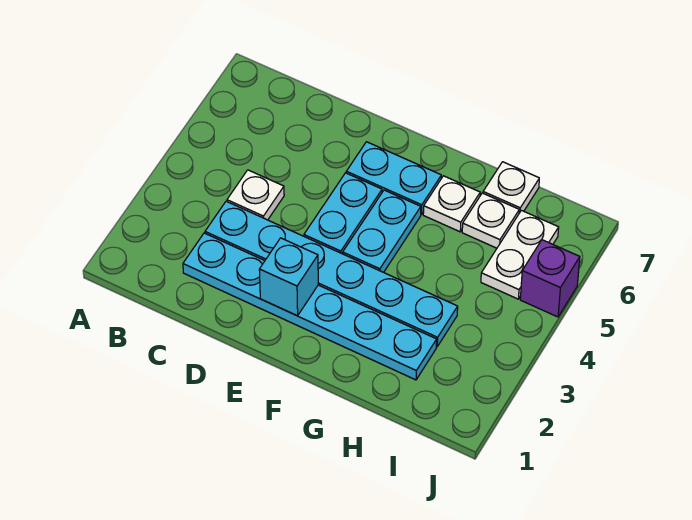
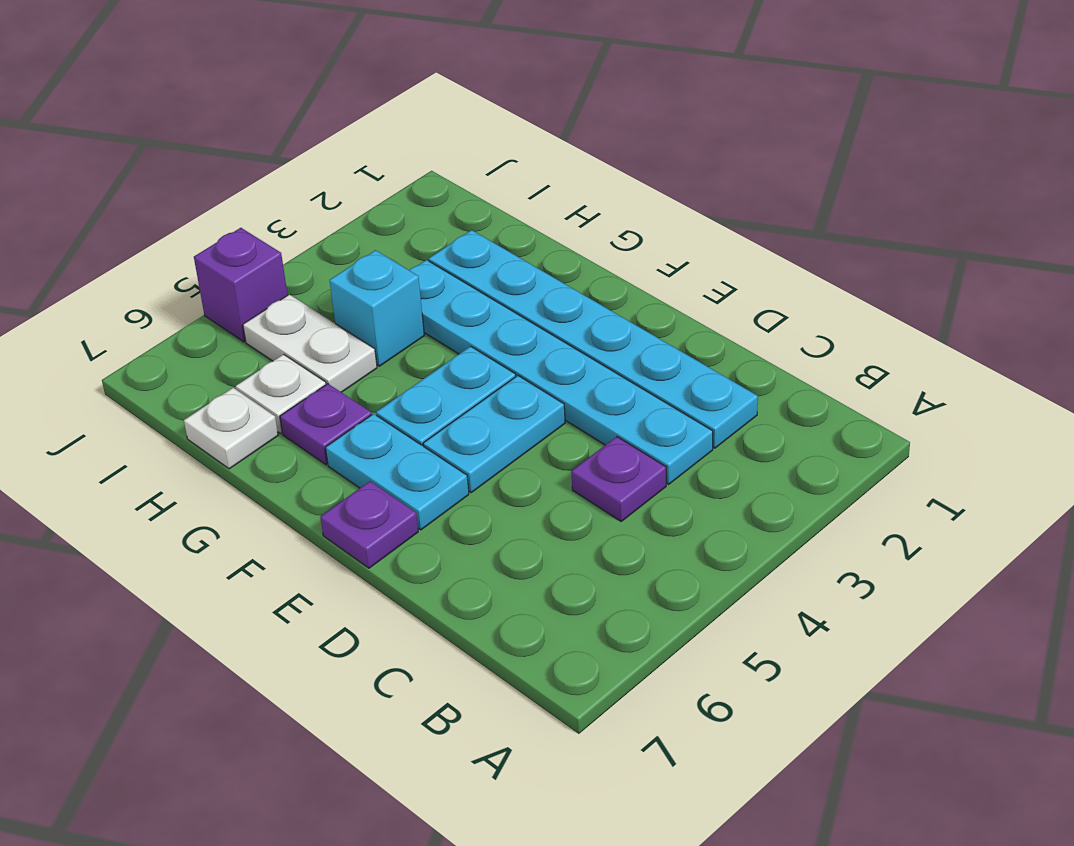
white 1x1 plate [227,170,284,220] -> purple 1x1 plate [571,437,666,521]
cyan 1x1 brick [259,238,318,316] -> cyan 1x1 brick moved to [330,250,424,366]
none -> purple 1x1 plate [320,481,418,568]
white 1x1 plate [423,176,480,232] -> purple 1x1 plate [280,384,372,465]
white 1x2 plate [481,210,559,299] -> white 1x2 plate turned to [243,294,377,392]

